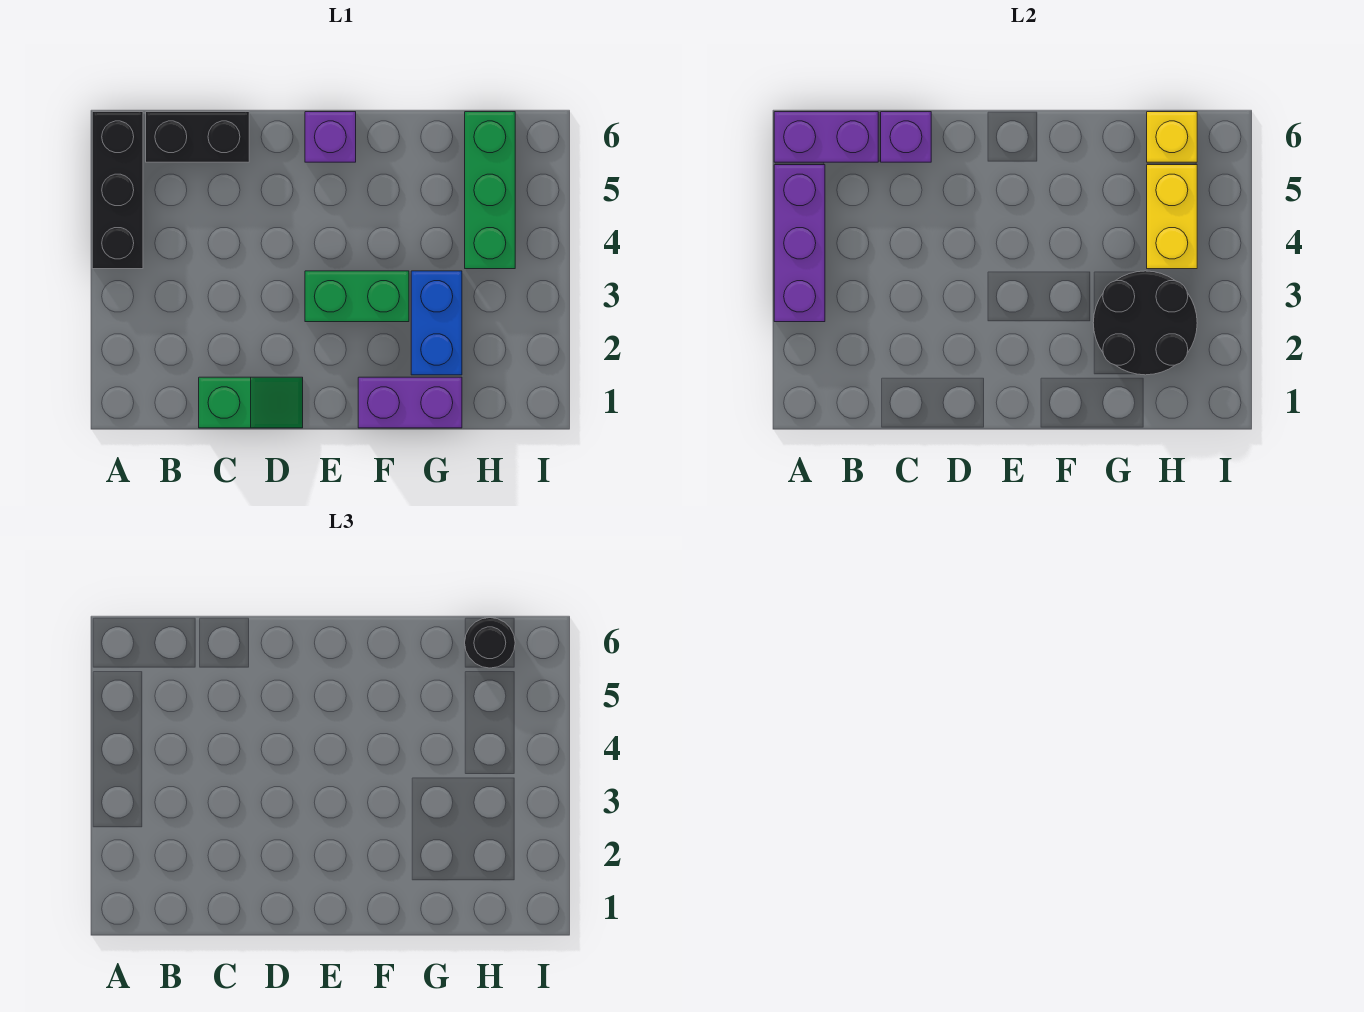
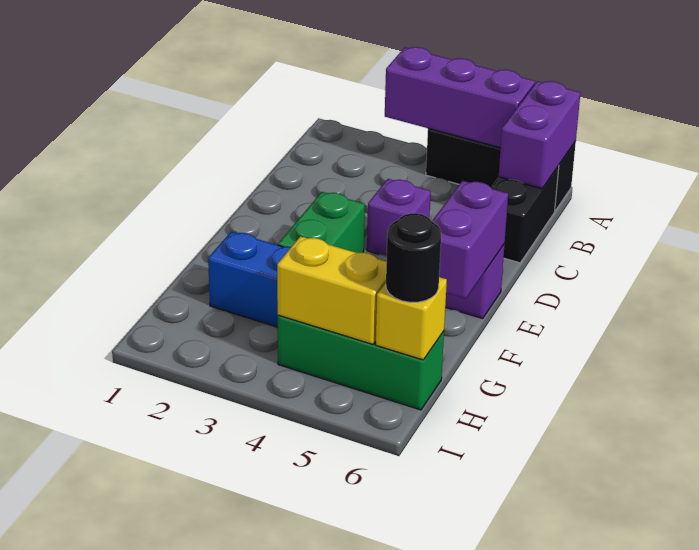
green 1x2 slope [199,377,303,428] -> none
purple 1x1 brick [881,112,931,162] -> purple 1x1 brick moved to [367,179,431,256]
purple 1x2 brick [358,377,462,428] -> purple 1x2 brick moved to [432,181,508,299]
black 2x2 round brick [1093,271,1197,375] -> none

